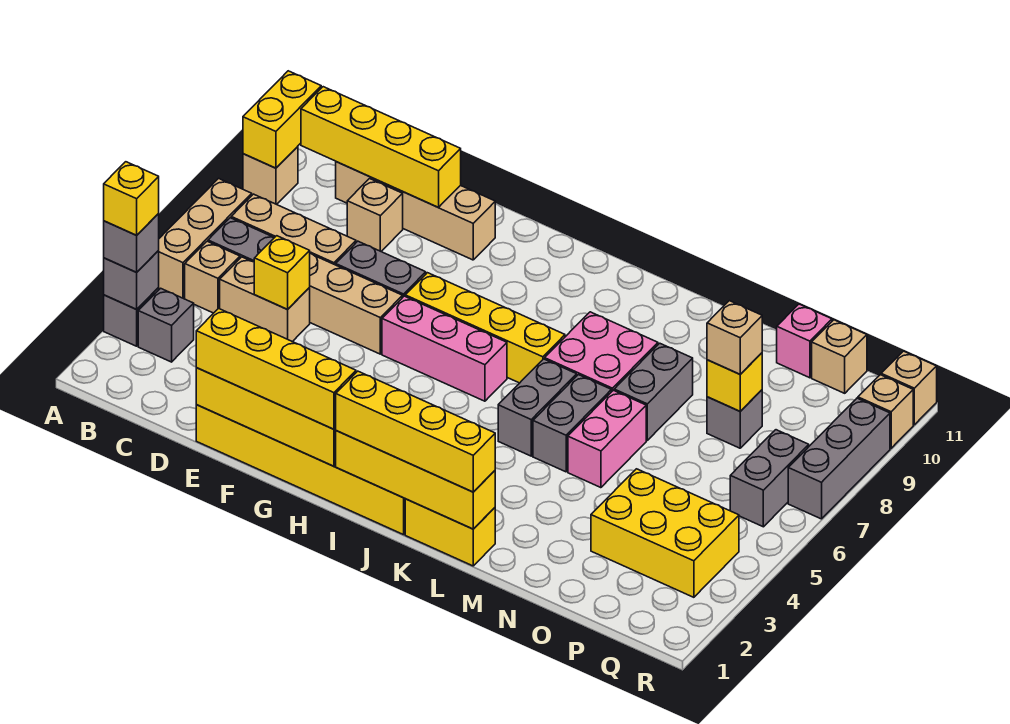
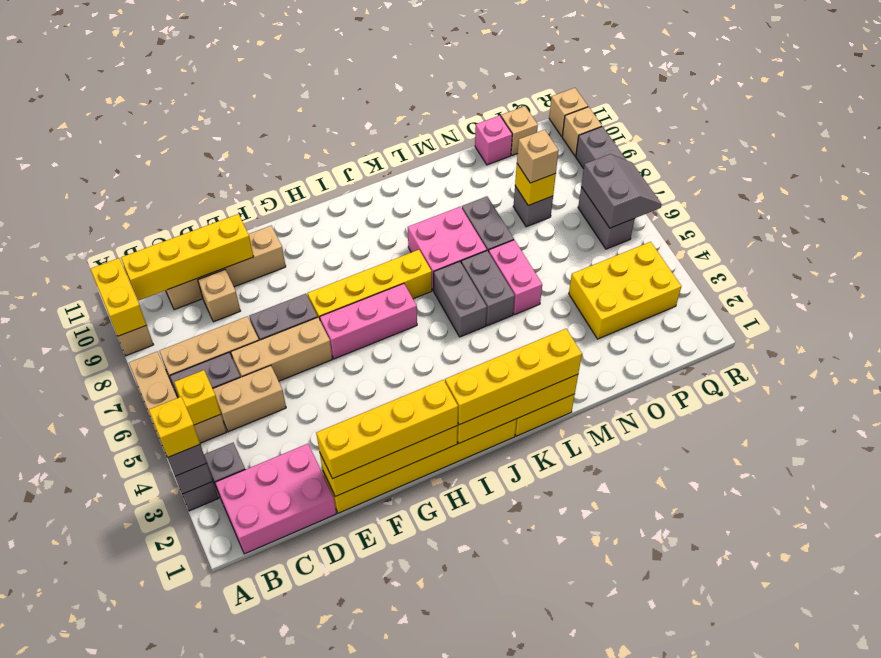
none -> pink 2x3 brick [215,444,336,554]
yellow 1x1 brick [254,236,310,309] -> yellow 1x1 brick moved to [174,370,221,425]
none -> grey 2x2 slope [581,154,662,228]

